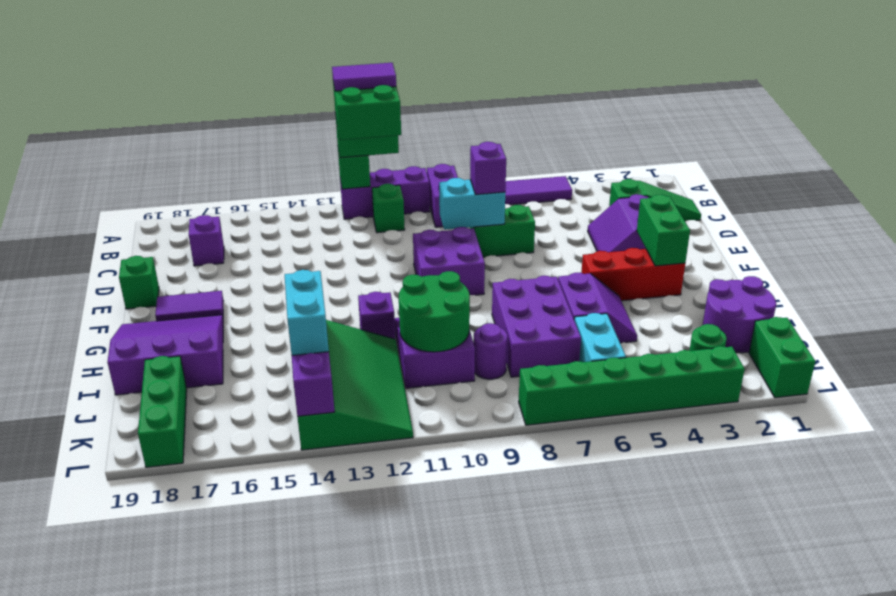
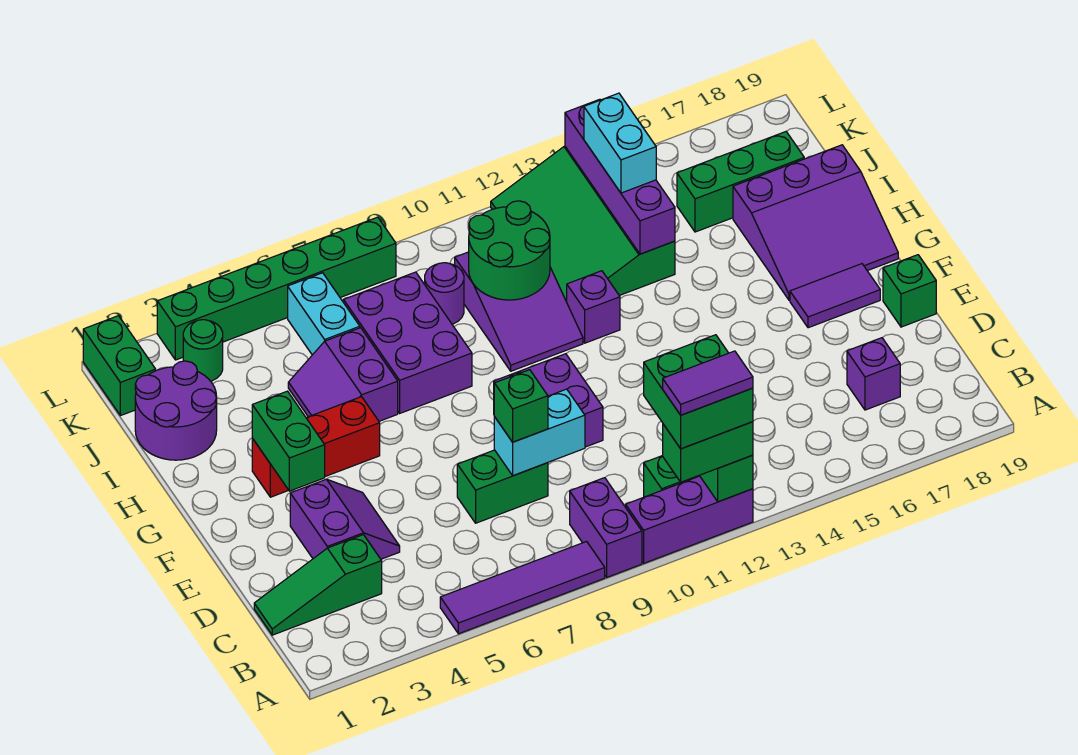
purple 1x1 brick [470,142,506,195] -> green 1x1 brick [494,370,548,442]
green 1x3 brick [138,356,187,467] -> green 1x3 brick turned to [677,132,804,232]

